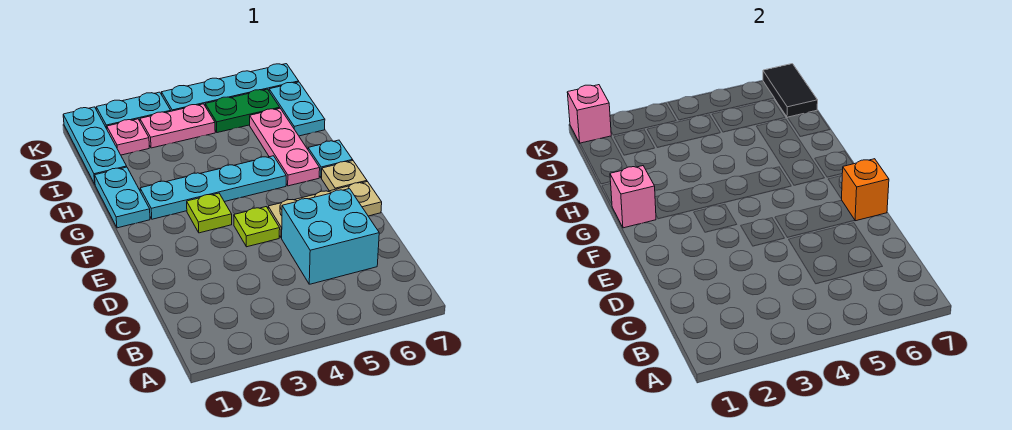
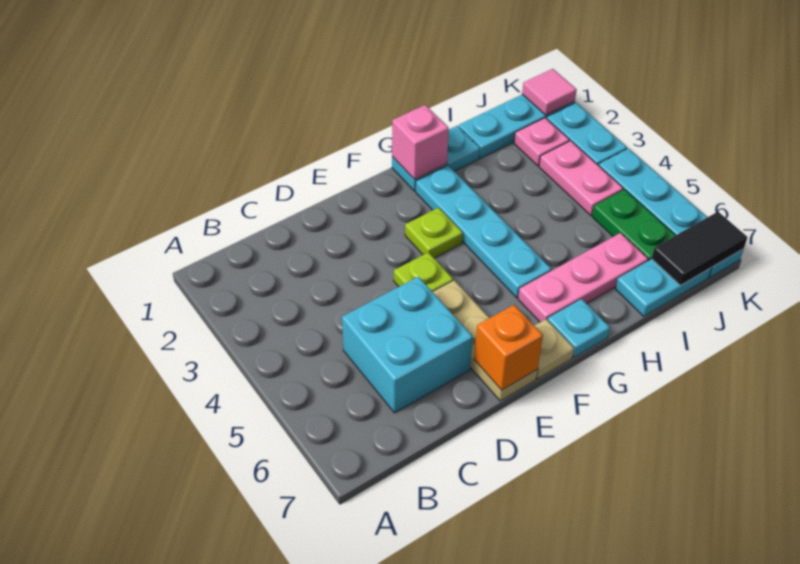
pink 1x1 brick [567,85,611,143] -> pink 1x1 tile [522,69,577,115]

